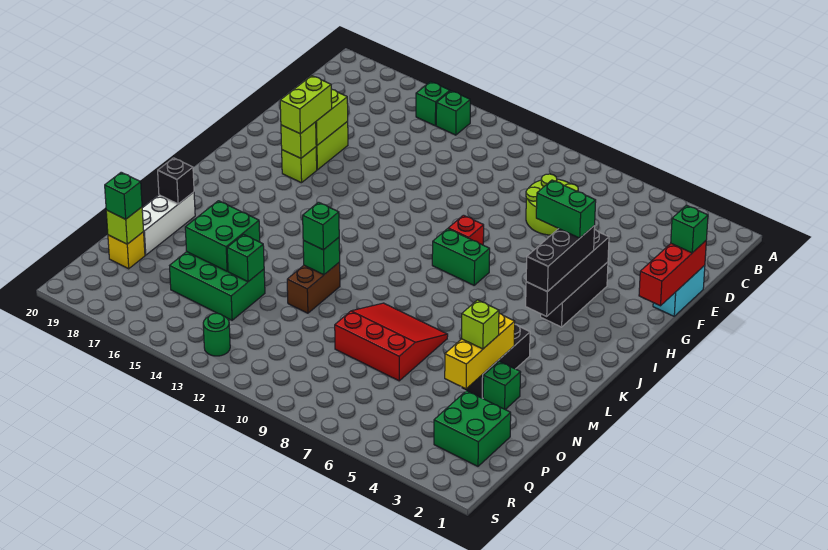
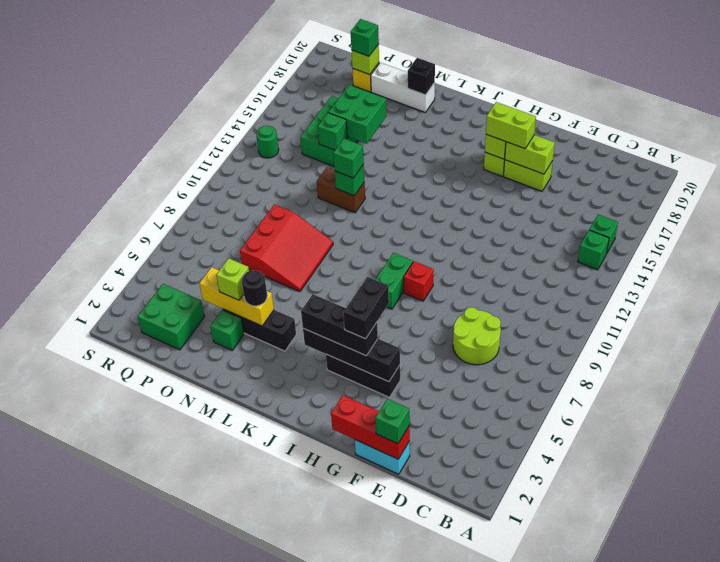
green 1x2 brick [536,180,596,238] -> black 1x2 brick [343,277,389,339]
none -> black 1x1 round brick [242,270,267,306]

